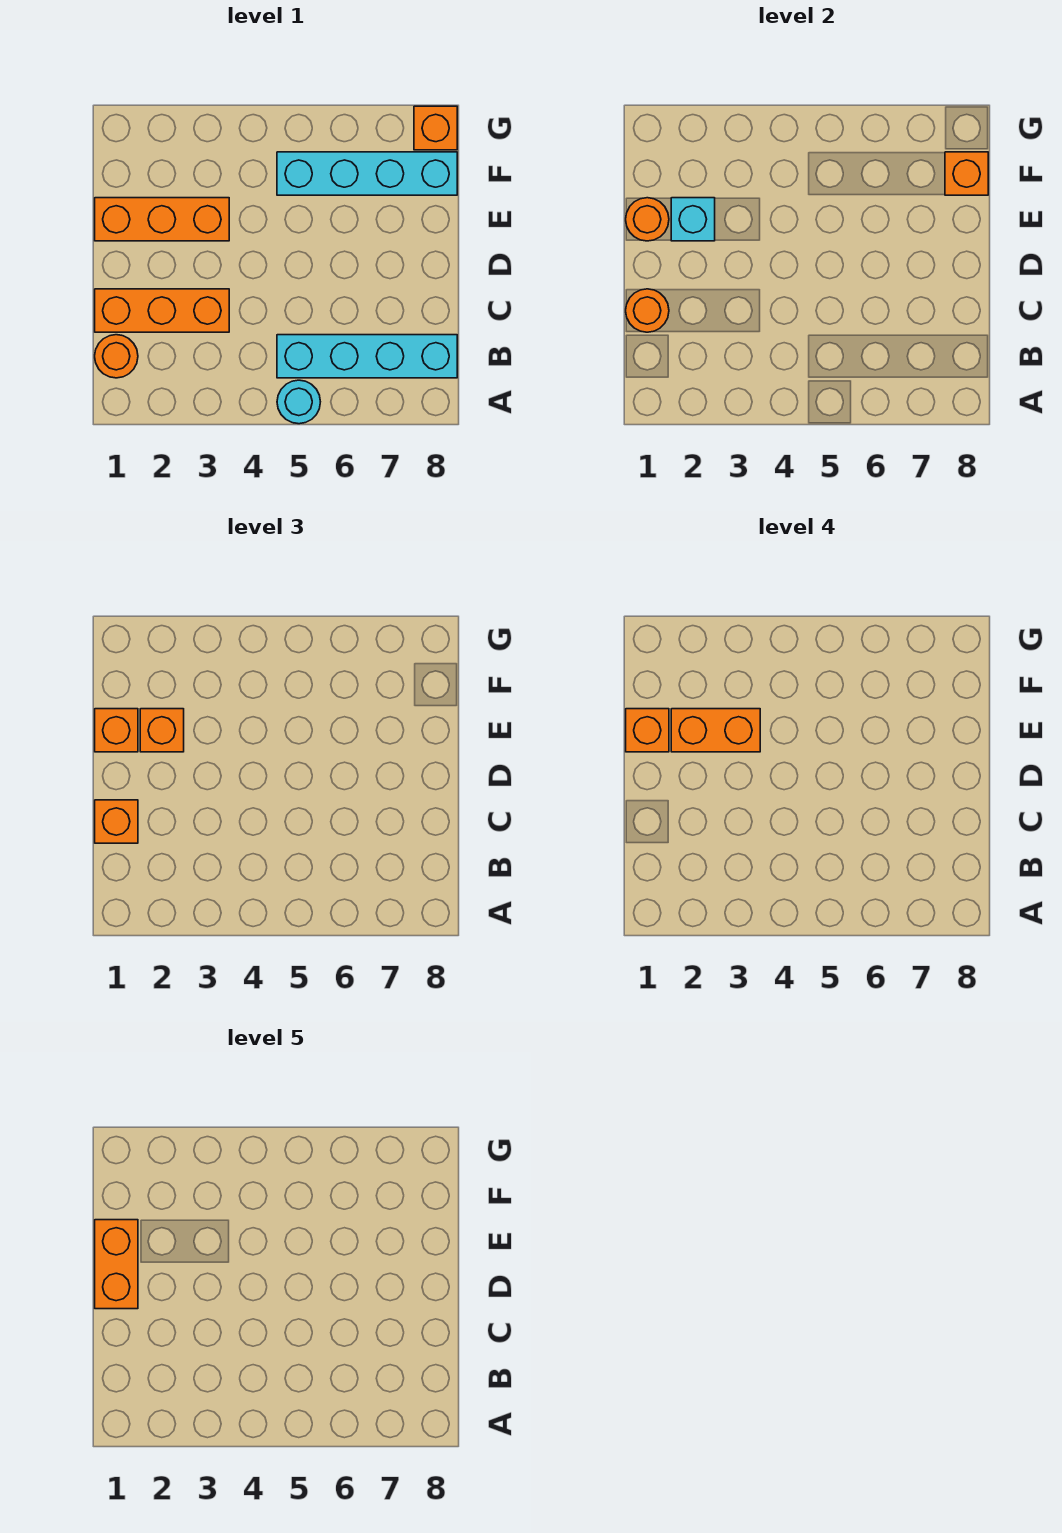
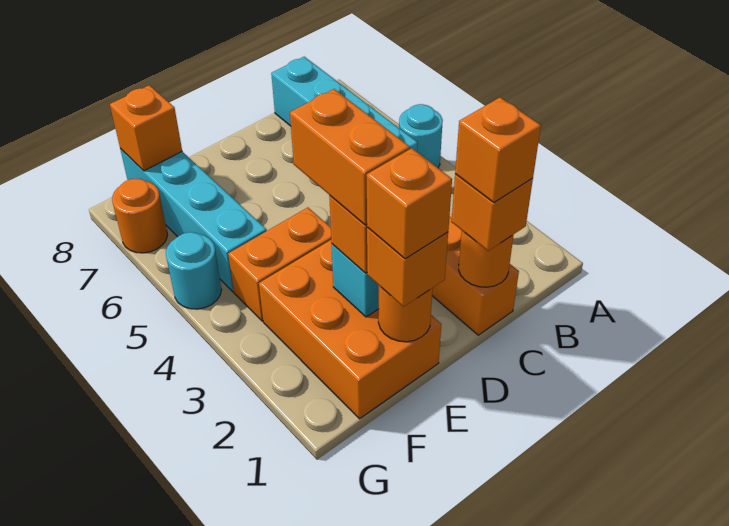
orange 1x1 round brick [95,335,138,378] -> orange 1x1 round brick moved to [112,179,168,253]
orange 1x2 brick [95,1220,138,1309] -> orange 1x2 brick moved to [228,208,331,321]
orange 1x3 brick [95,198,229,241] -> orange 2x3 brick [259,240,441,419]
none -> cyan 1x1 round brick [166,232,221,309]
orange 1x1 brick [414,106,457,150] -> orange 1x1 brick moved to [455,97,541,202]

